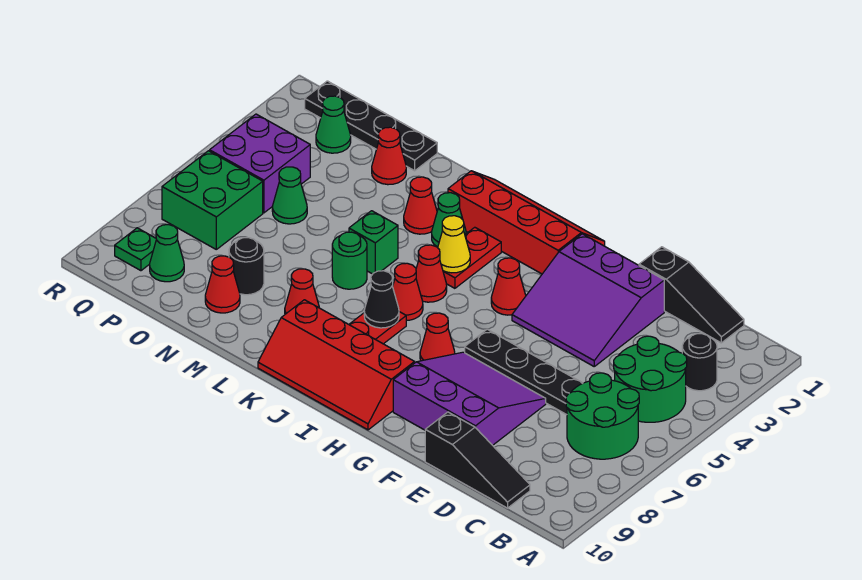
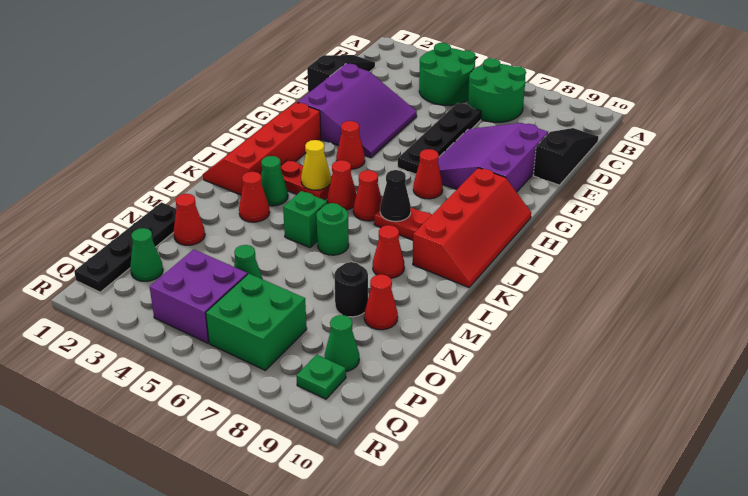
black 1x1 round brick [682,334,717,391] -> none

